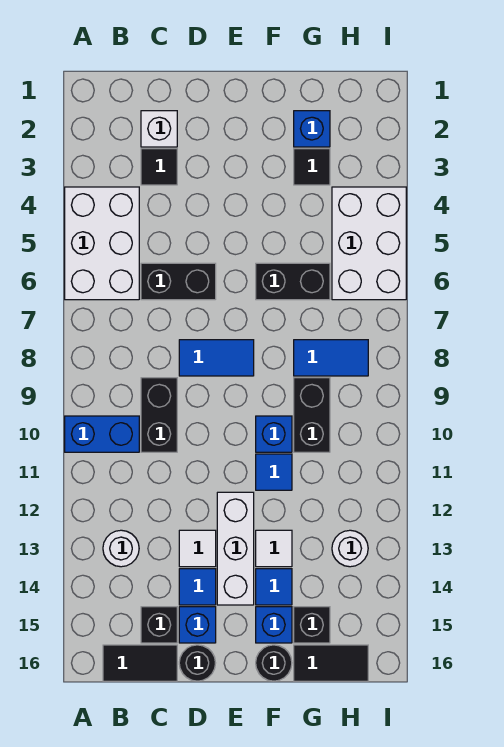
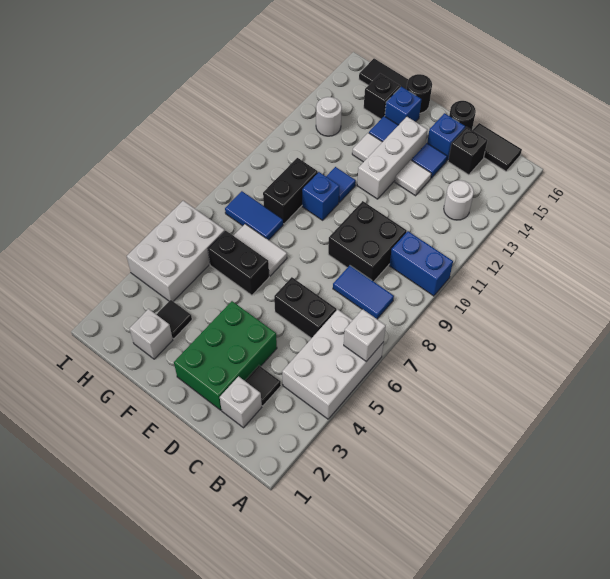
none -> white 1x1 brick [344,309,386,361]
black 1x2 brick [141,378,177,452] -> black 2x2 brick [328,201,407,282]
none -> green 2x3 brick [174,301,277,410]
blue 1x2 tile [179,340,254,376] -> blue 1x2 tile moved to [333,265,394,319]
none -> white 1x2 tile [233,224,287,276]
blue 1x1 brick [294,111,330,147] -> white 1x1 brick [130,309,173,359]

